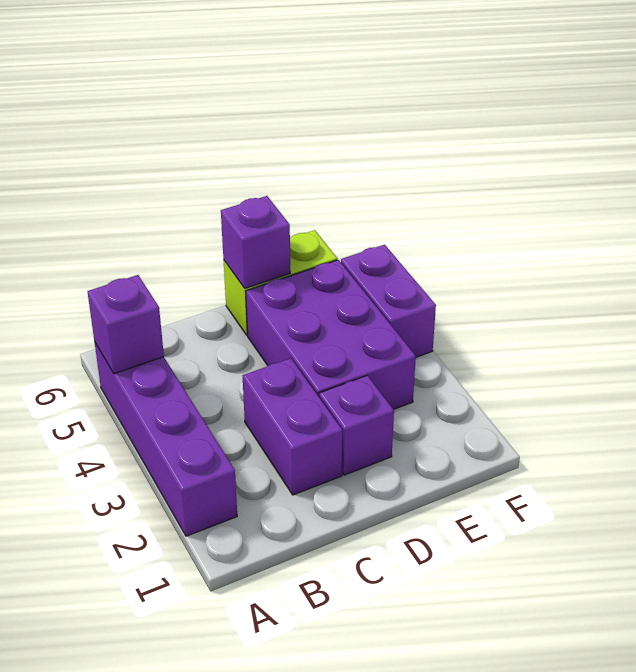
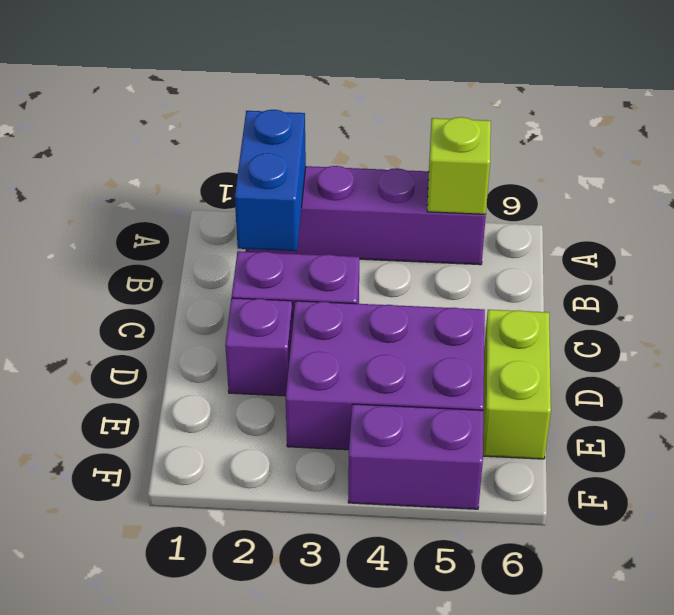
none -> blue 1x2 brick [235,110,306,251]
purple 1x1 brick [87,275,164,374] -> lime 1x1 brick [427,117,491,214]
purple 1x1 brick [221,196,290,288] -> none

